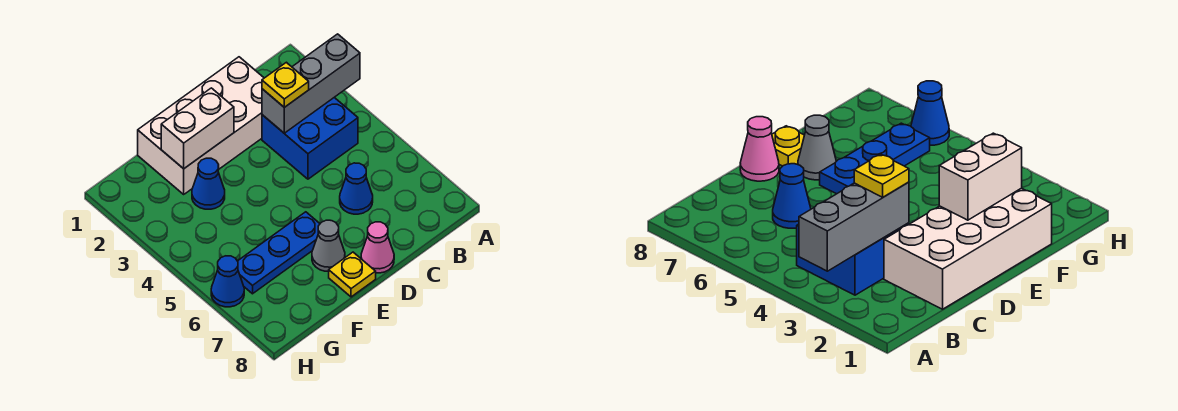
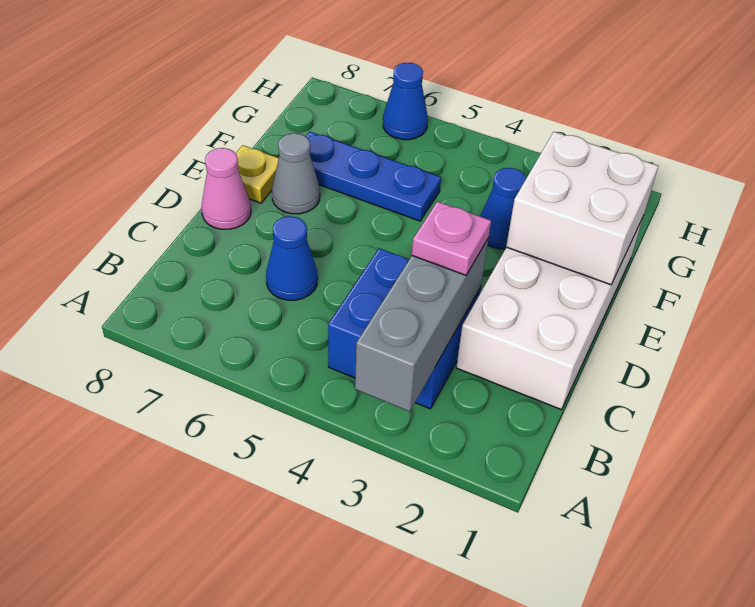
yellow 1x1 plate [262,62,309,107] -> pink 1x1 plate [412,201,491,275]
white 1x2 brick [161,88,234,169] -> white 2x2 brick [506,132,658,285]
blue 1x3 plate [238,212,320,294] -> blue 1x3 plate turned to [306,132,441,221]

